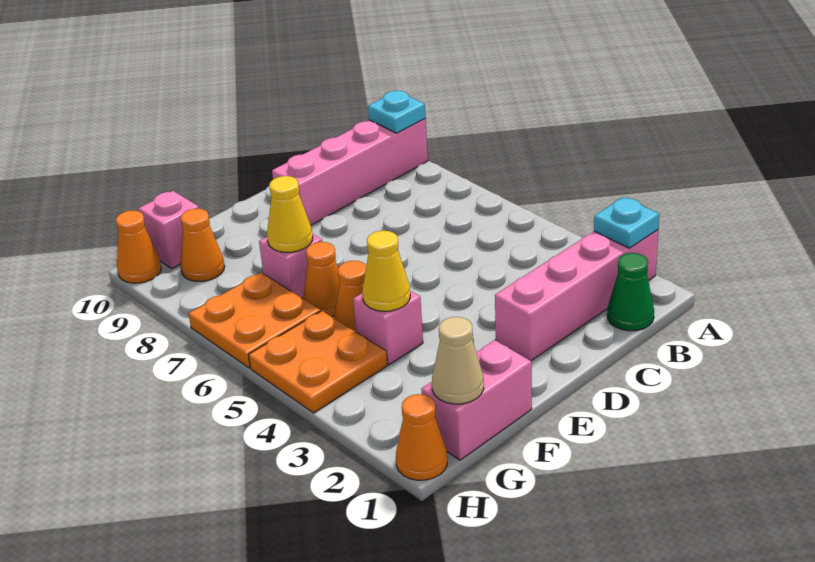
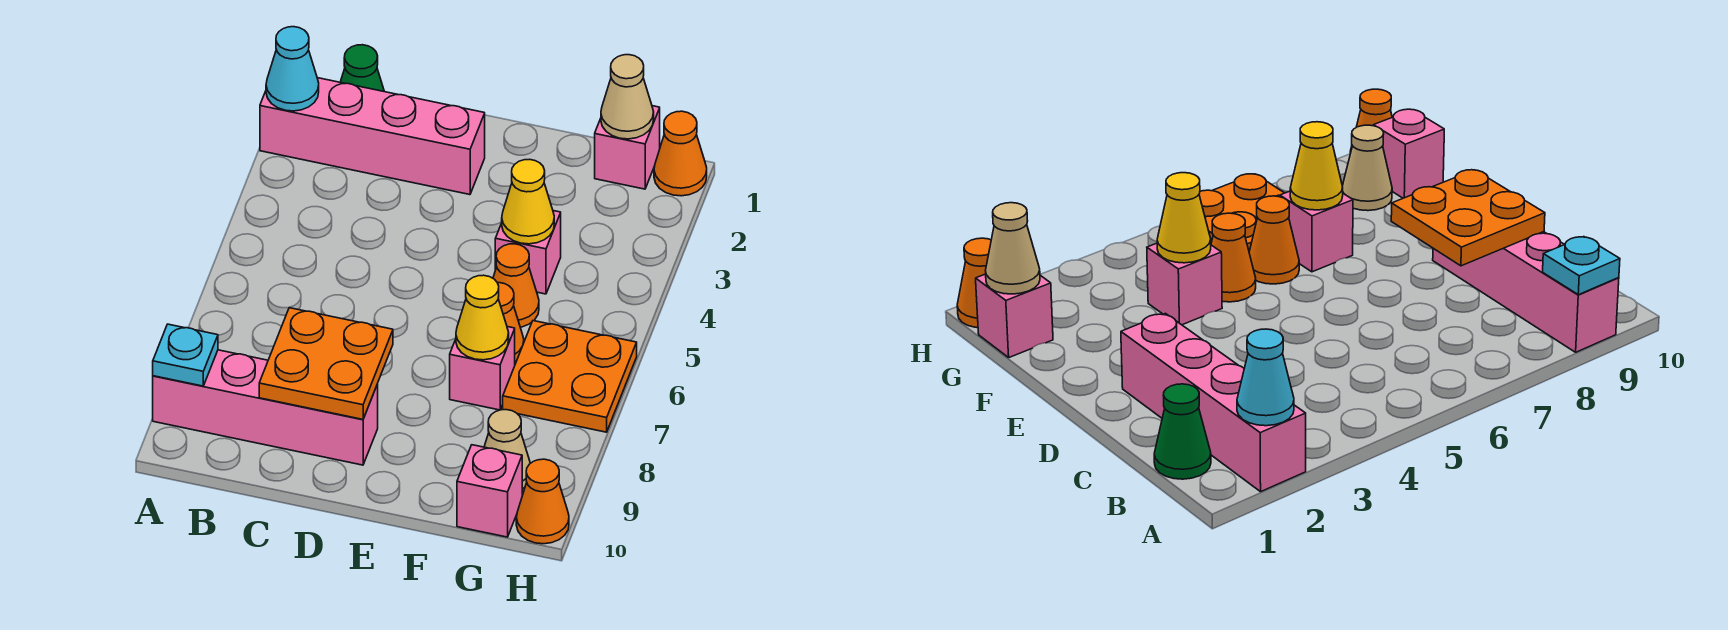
cyan 1x1 plate [594,197,659,248] -> cyan 1x1 cone [266,27,319,111]
pink 1x2 brick [421,340,532,460] -> pink 1x1 brick [595,106,660,189]
orange 2x2 plate [249,311,387,413] -> orange 2x2 plate moved to [259,308,393,419]
orange 1x1 cone [180,209,225,281] -> tan 1x1 cone [484,410,530,489]

